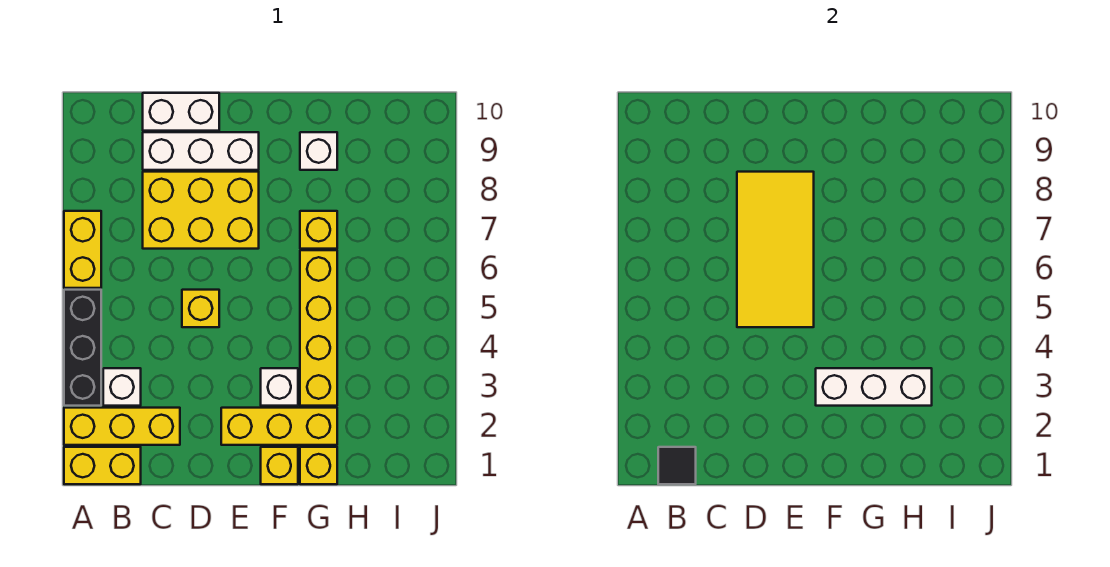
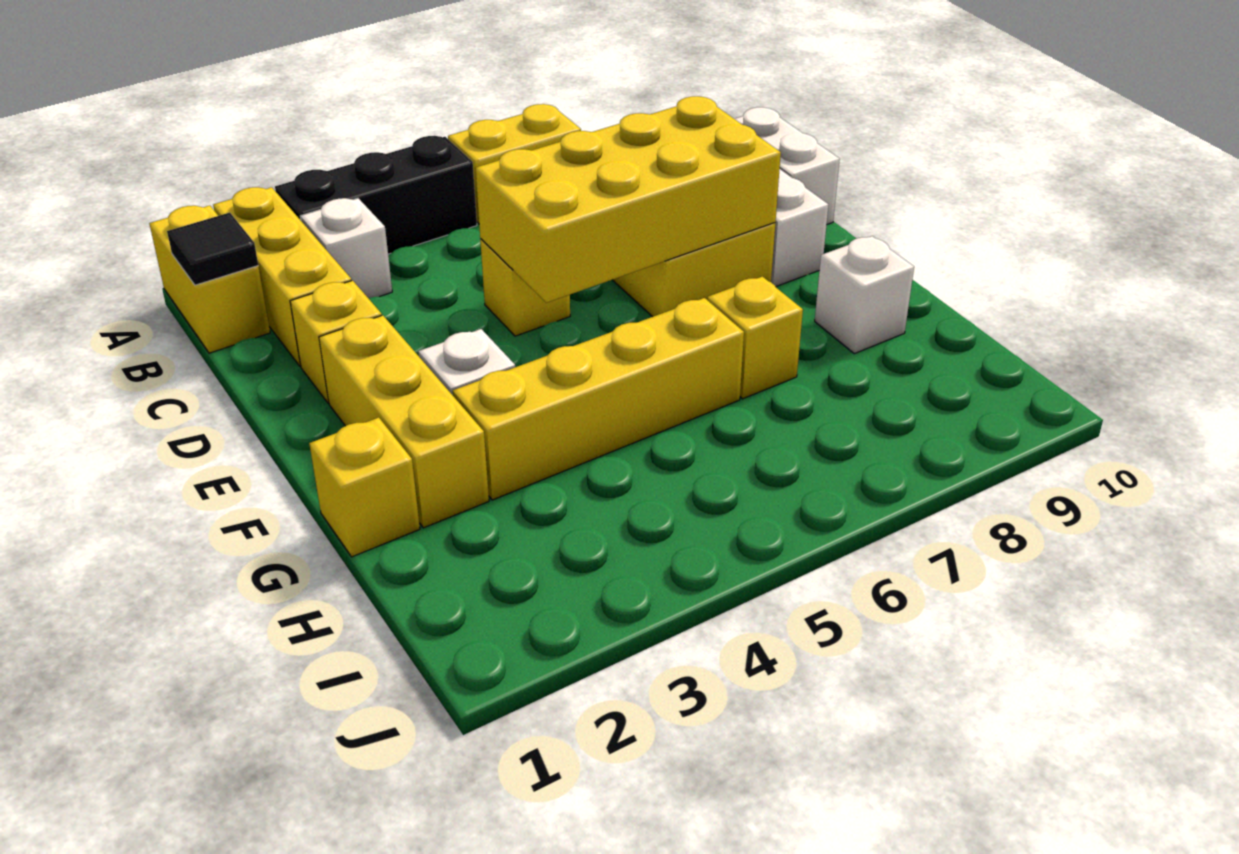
yellow 2x4 tile [737,172,814,327] -> yellow 2x4 brick [476,96,781,303]
yellow 1x1 brick [261,447,298,484] -> yellow 1x1 brick moved to [290,280,382,403]
white 1x3 brick [816,368,932,406] -> none

